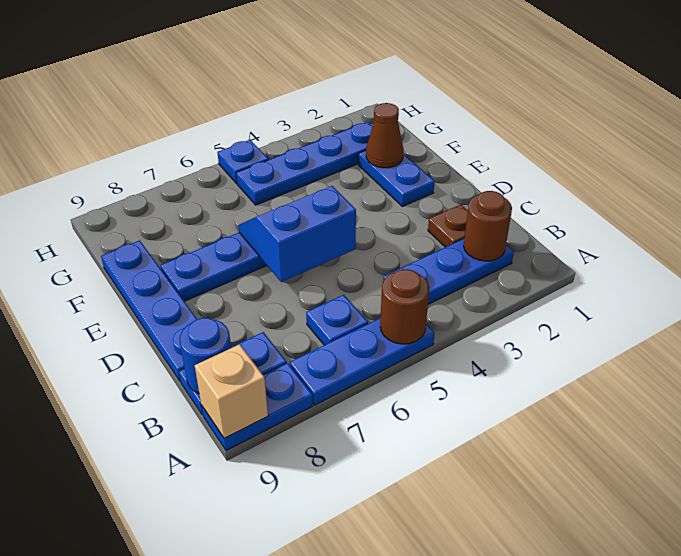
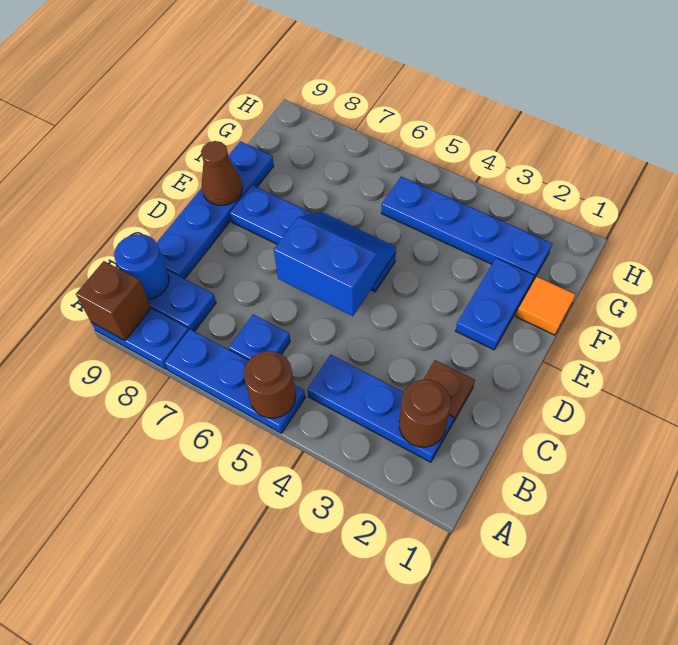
tan 1x1 brick [195,344,268,438] -> brown 1x1 brick [76,261,151,340]
none -> orange 1x1 tile [516,276,576,335]
brown 1x1 cone [366,103,404,168] -> brown 1x1 cone moved to [201,141,242,205]
blue 1x1 plate [217,140,268,183] -> none

